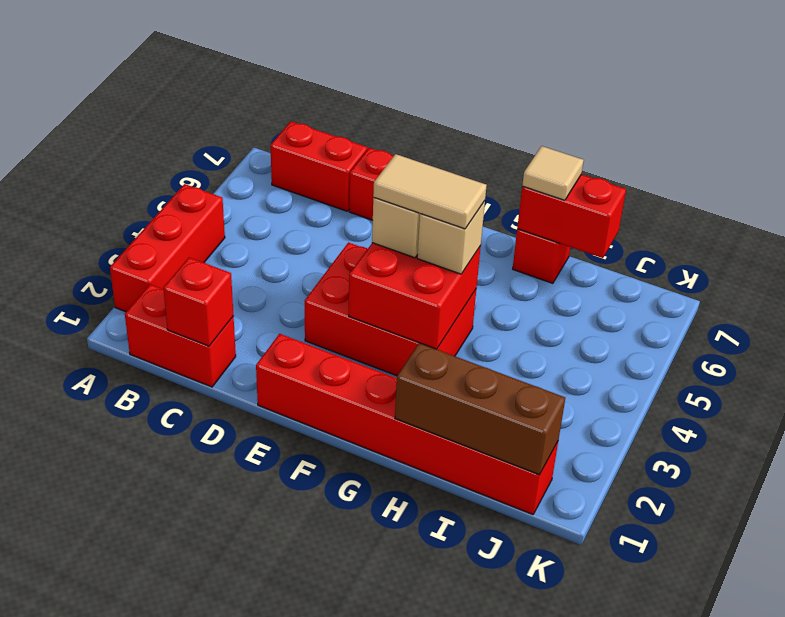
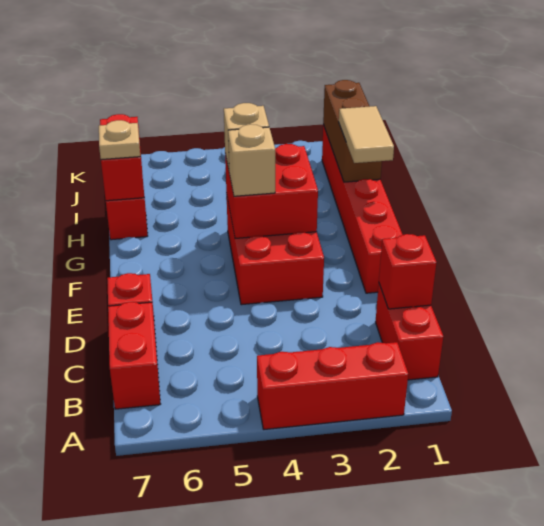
tan 1x2 tile [373,154,487,229] -> tan 1x2 tile moved to [339,106,394,163]
tan 1x1 tile [522,146,584,200] -> tan 1x1 plate [99,120,140,160]

